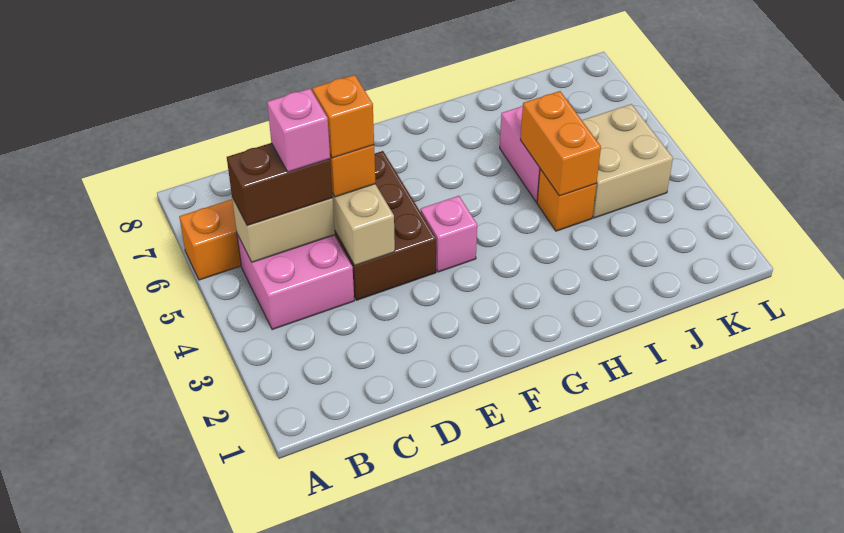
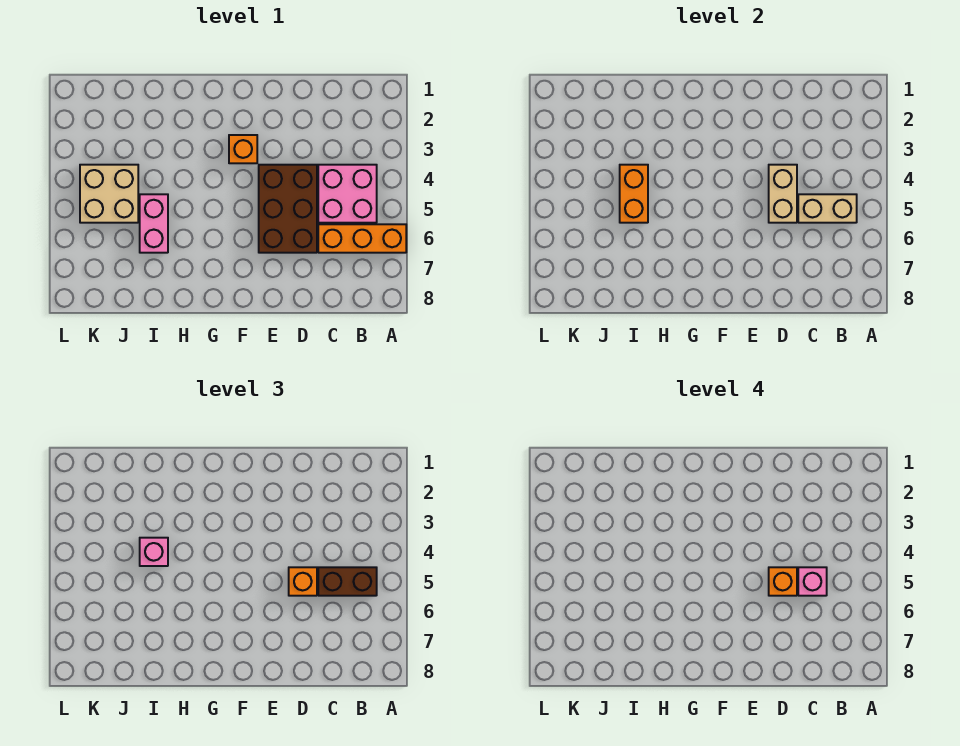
pink 1x1 brick [421,196,477,272] -> pink 1x1 brick moved to [140,538,168,566]
orange 1x1 brick [537,169,596,231] -> orange 1x1 brick moved to [229,135,257,163]

